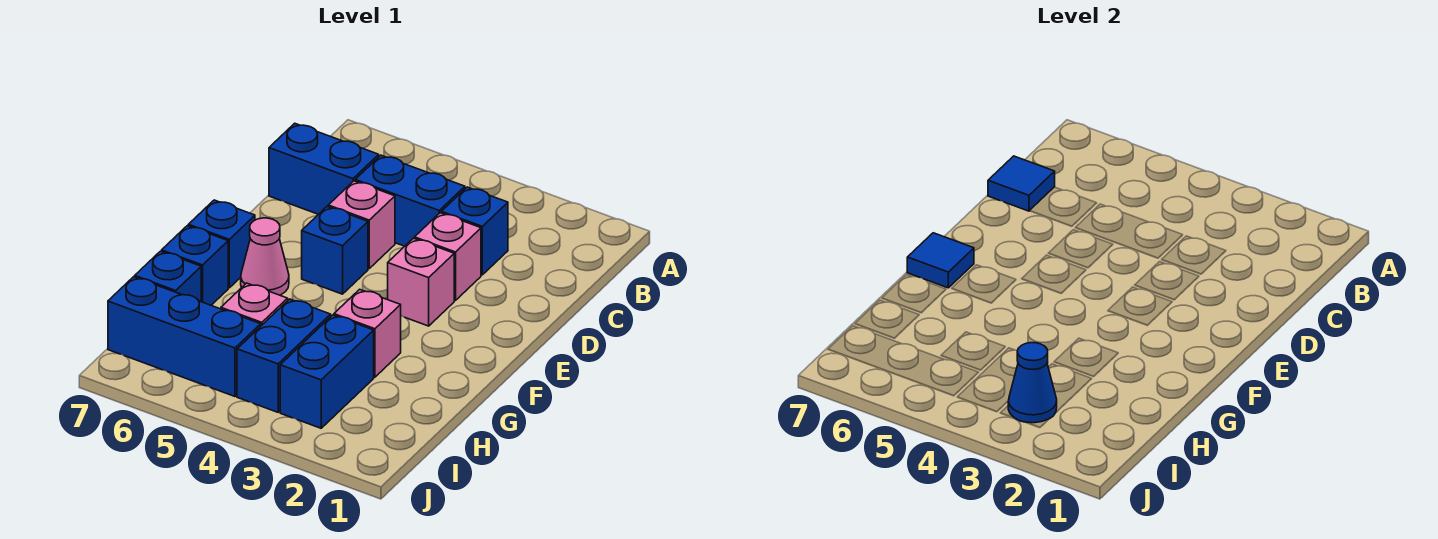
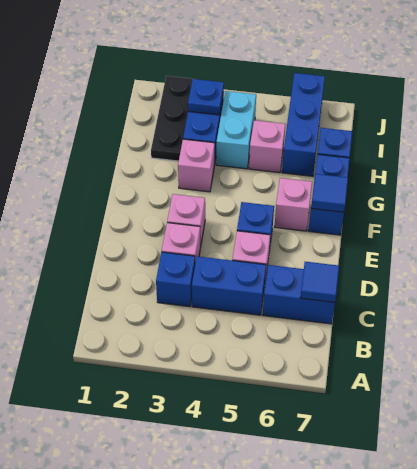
pink 1x1 cone [241,218,289,295] -> pink 1x1 brick [274,178,312,231]
none -> black 1x3 plate [151,76,192,161]
blue 1x2 brick [237,299,331,412] -> cyan 1x2 brick [216,91,256,169]
blue 1x1 cone [1008,343,1057,423] -> blue 1x1 plate [188,79,224,115]
blue 1x3 brick [108,277,261,396] -> blue 1x3 brick turned to [282,73,325,176]

